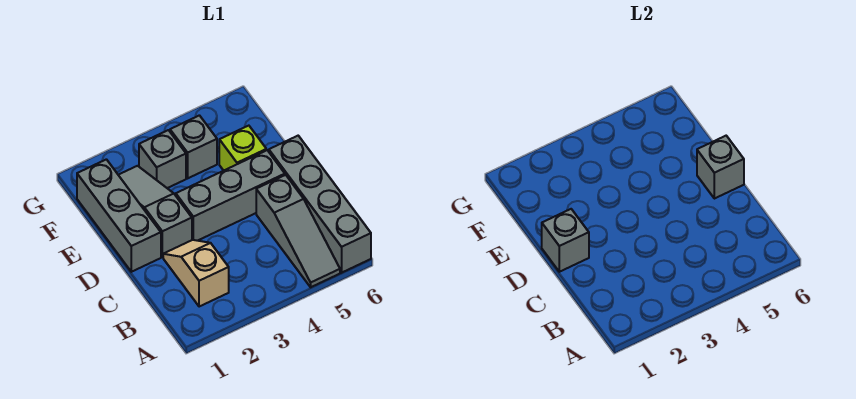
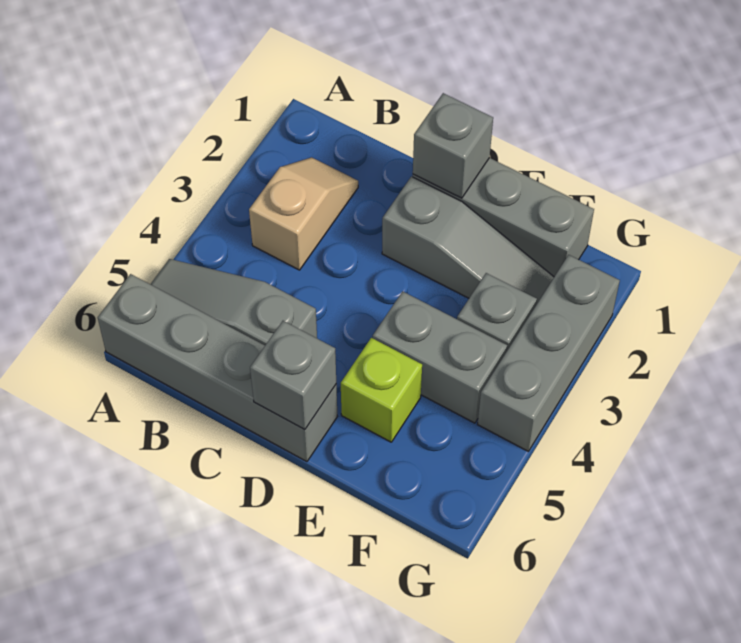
tan 1x2 slope [163,240,229,307] -> tan 1x2 slope turned to [249,157,358,270]
grey 1x3 brick [176,150,285,241] -> grey 1x3 brick moved to [478,255,620,451]
grey 1x1 brick [170,115,217,178] -> grey 1x2 brick [373,291,507,423]

